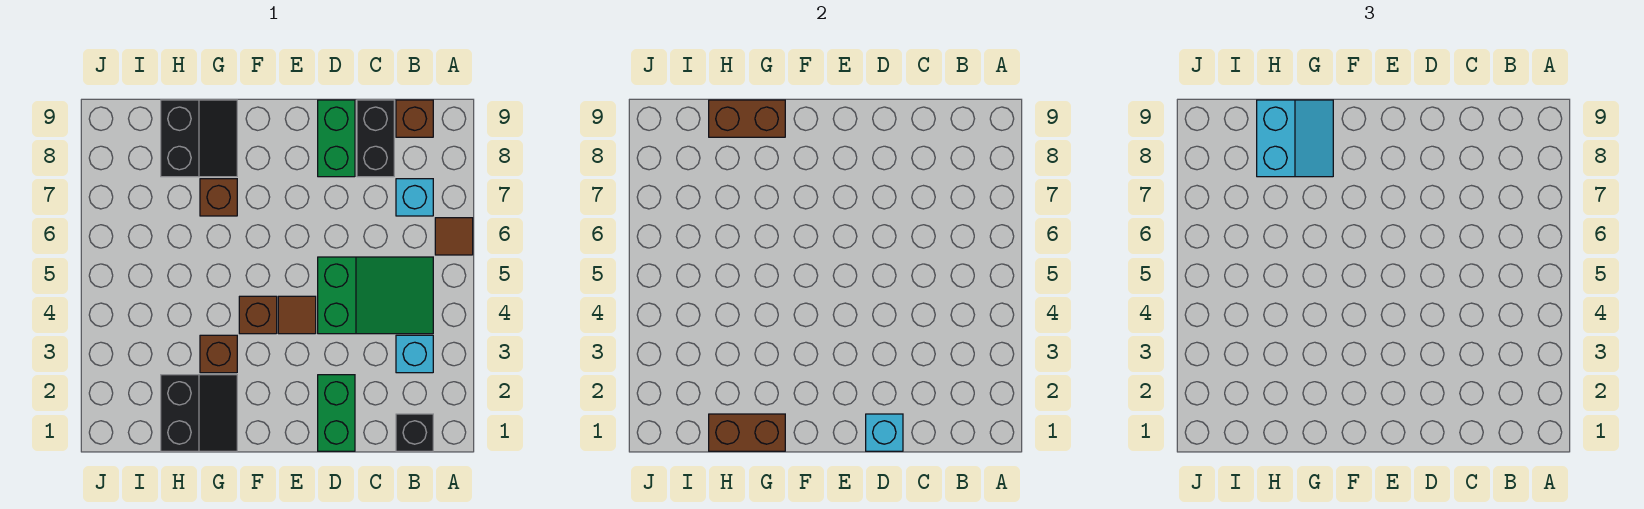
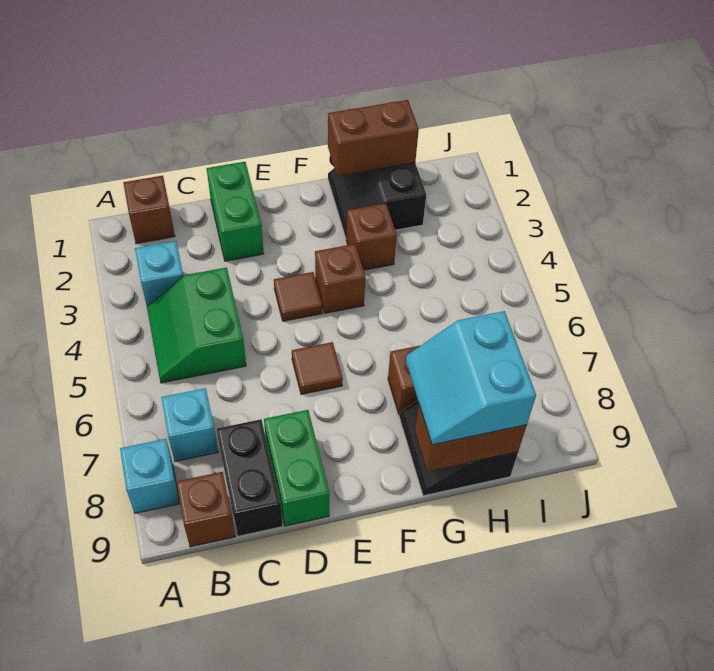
brown 1x1 tile [435,218,473,255] -> brown 1x1 tile moved to [292,342,343,394]
black 1x1 brick [396,414,433,451] -> brown 1x1 brick [123,176,175,244]
green 2x3 slope [318,257,433,334] -> green 2x2 slope [147,267,246,383]
cyan 1x1 brick [866,414,903,451] -> cyan 1x1 brick moved to [120,439,180,513]

